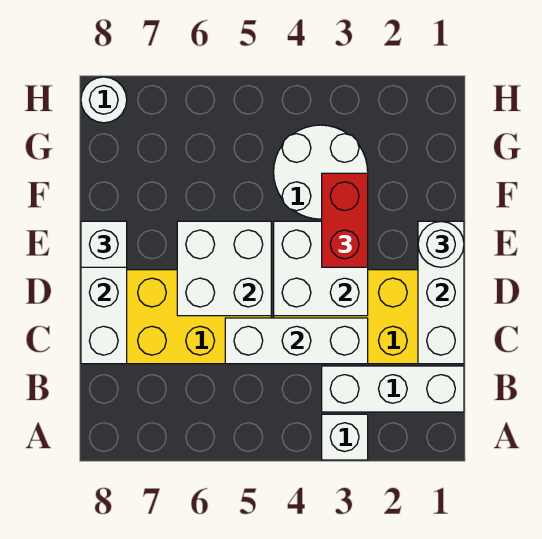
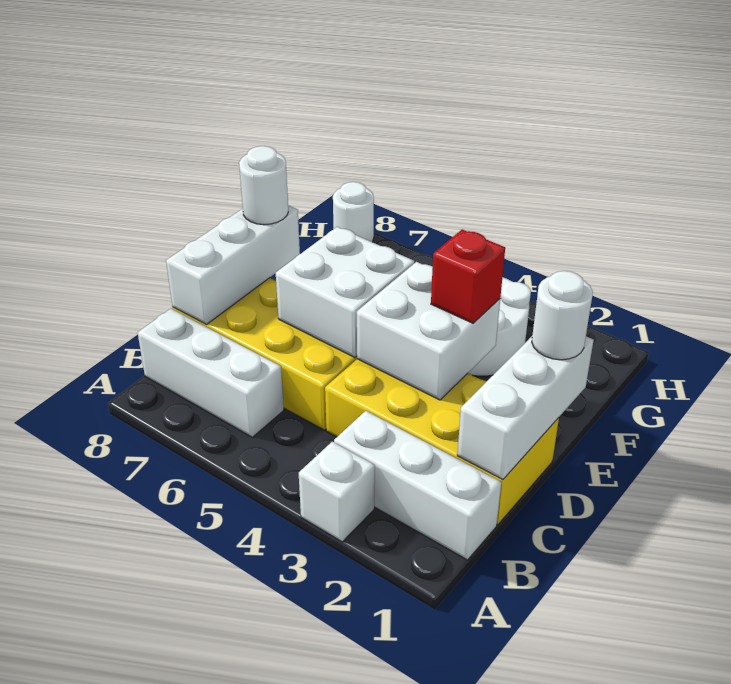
white 1x3 brick [225,318,368,364] -> white 1x3 brick moved to [138,309,284,437]
red 1x2 brick [322,173,368,267] -> red 1x1 brick [431,230,505,323]
white 1x1 brick [81,221,127,267] -> white 1x1 round brick [239,146,288,225]

